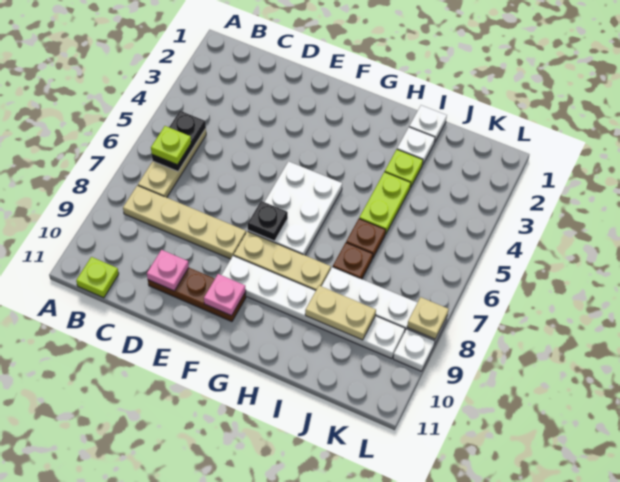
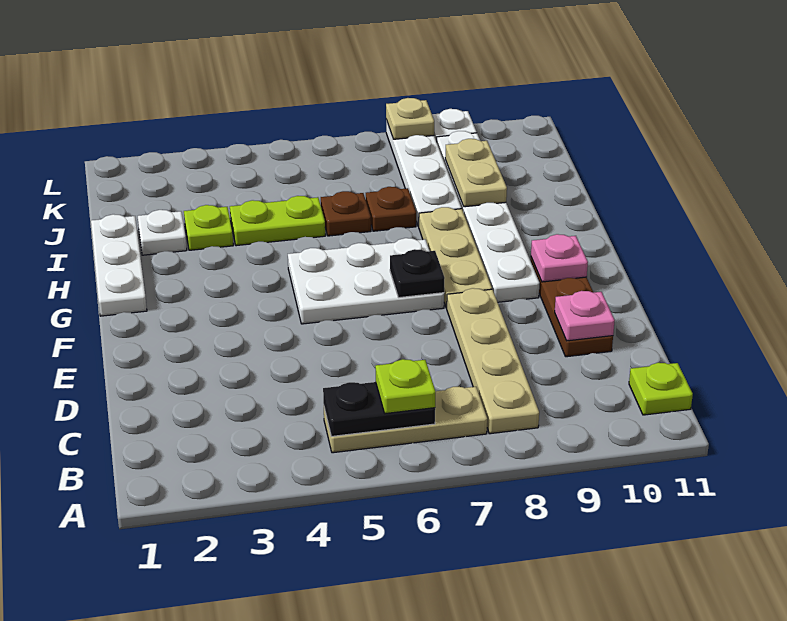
white 1x1 plate [409,105,447,143] -> white 1x3 plate [91,214,147,316]

